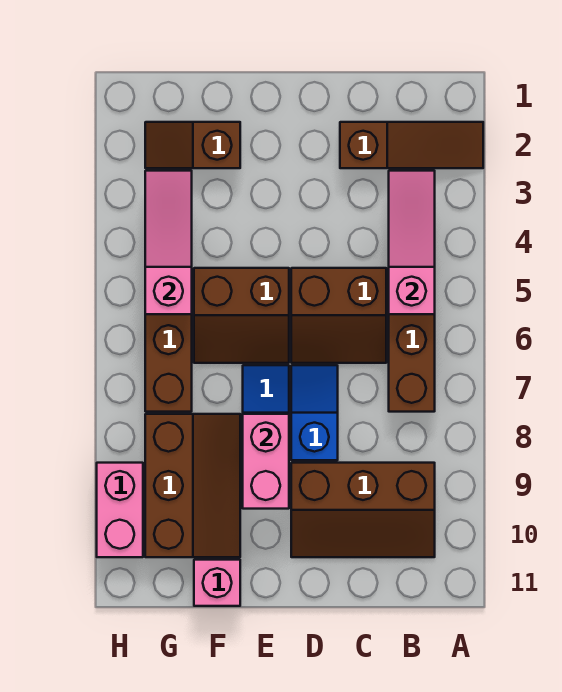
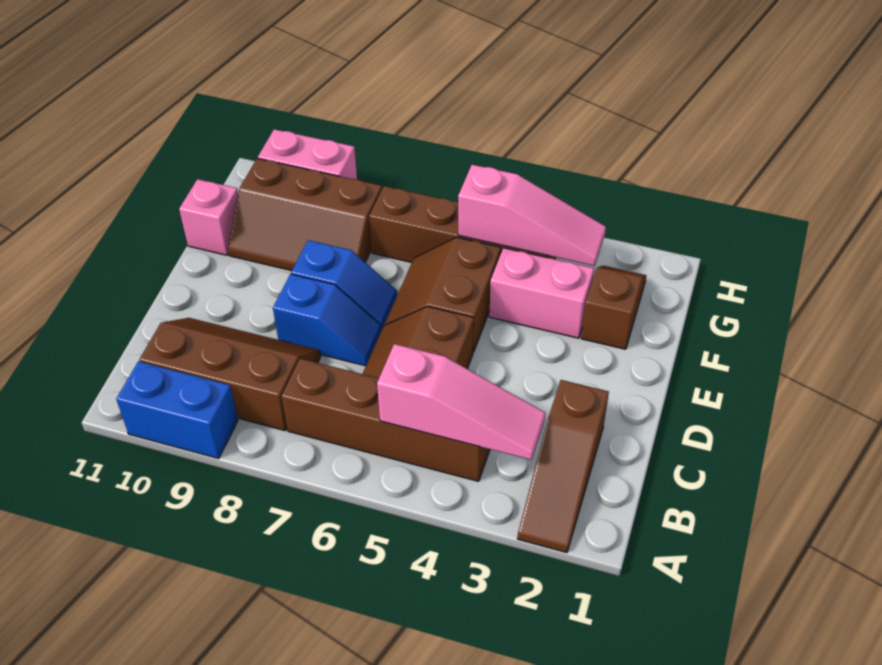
none -> blue 1x2 brick [116,361,238,458]
brown 2x3 slope [291,463,435,557] -> brown 2x3 slope turned to [139,318,321,431]
pink 1x2 brick [243,414,289,509] -> pink 1x2 brick moved to [489,248,594,338]

